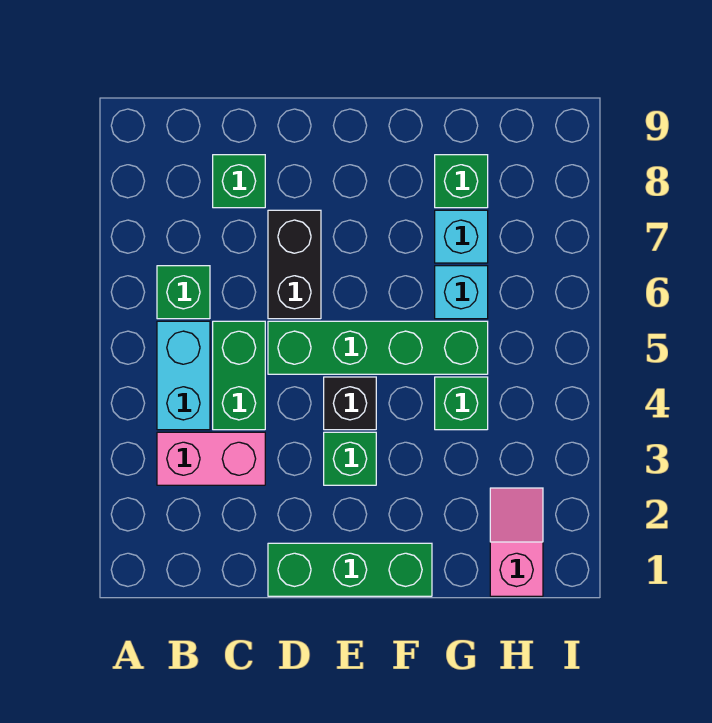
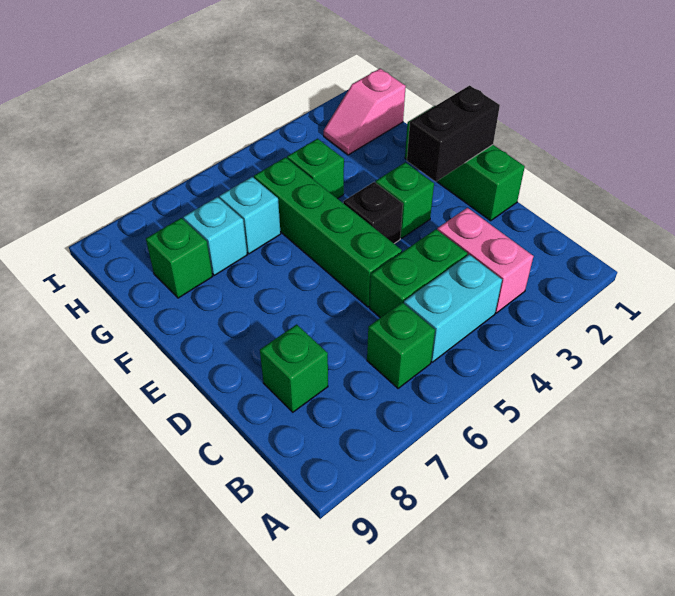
black 1x2 brick [268,210,321,319] -> black 1x2 brick moved to [407,85,500,182]

